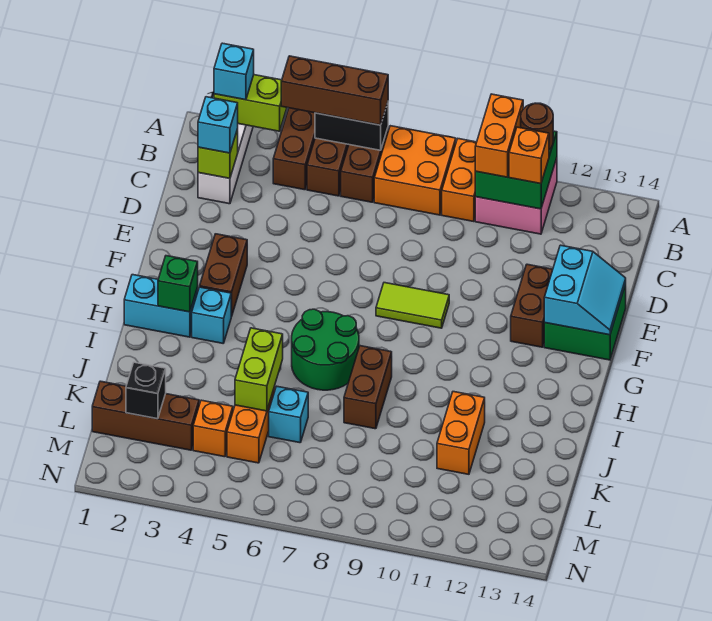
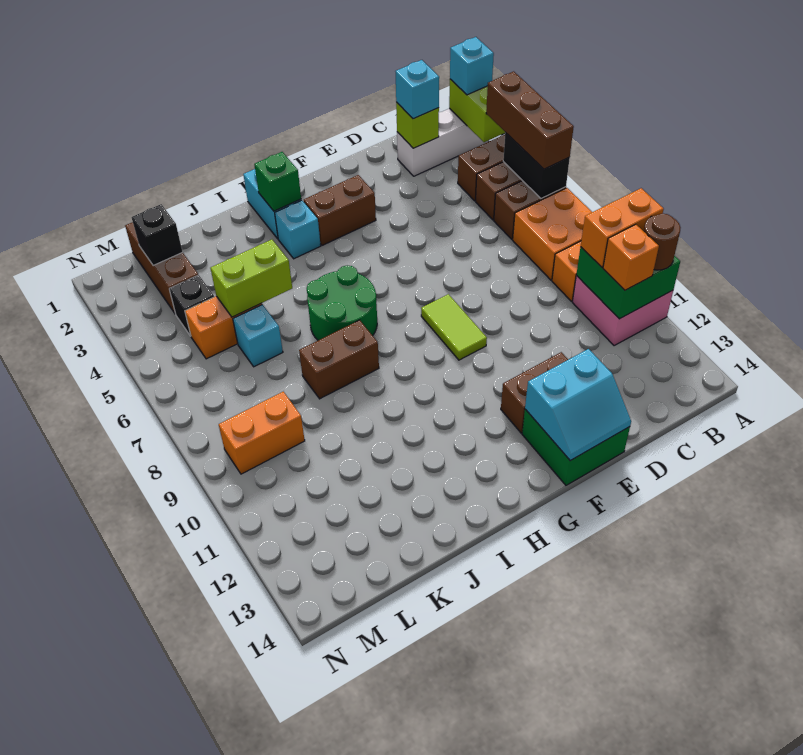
orange 1x2 brick [437,392,485,474] -> orange 1x2 brick moved to [219,391,305,474]
orange 1x1 brick [193,400,233,457] -> black 1x1 brick [169,275,214,336]

